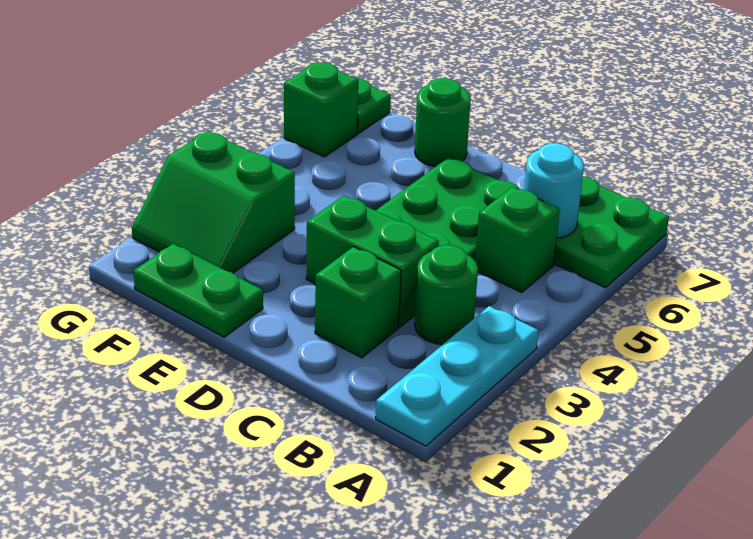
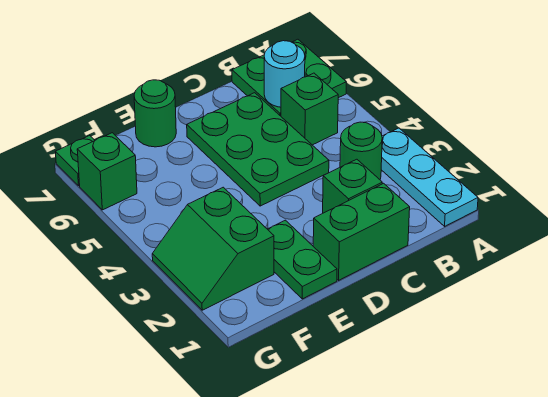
green 1x2 brick [306,196,439,327] -> green 1x2 brick moved to [313,183,410,280]
green 1x2 plate [134,244,263,337] -> green 1x2 plate turned to [268,220,337,299]
green 2x2 slope [132,131,295,273] -> green 2x2 slope turned to [152,187,274,310]

